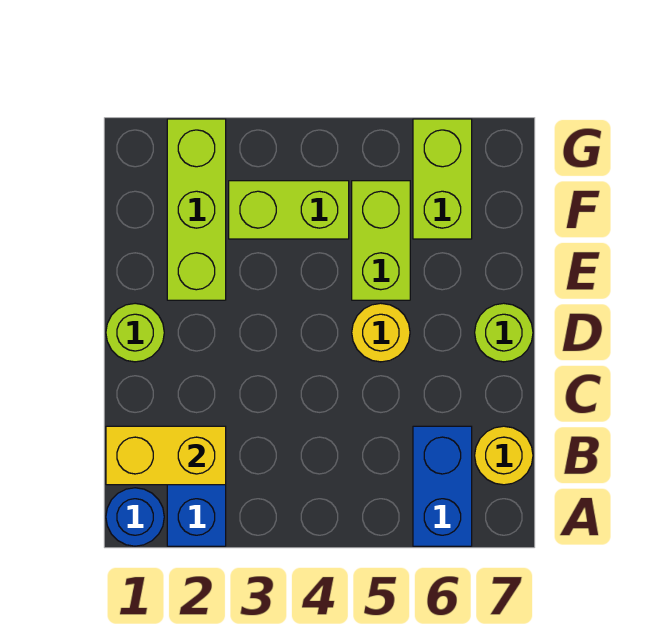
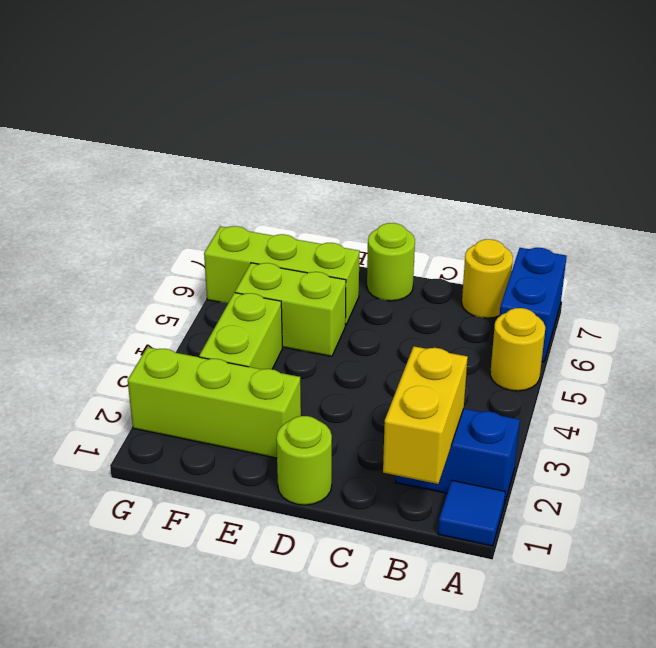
blue 1x1 round brick [106,488,164,546] -> blue 1x1 tile [438,481,505,546]
blue 1x2 brick [413,426,472,546] -> blue 1x2 brick turned to [499,248,567,362]
yellow 1x1 round brick [352,303,410,362] -> yellow 1x1 round brick moved to [490,308,545,391]
lime 1x2 brick [413,119,472,239] -> lime 1x3 brick [204,226,359,325]

